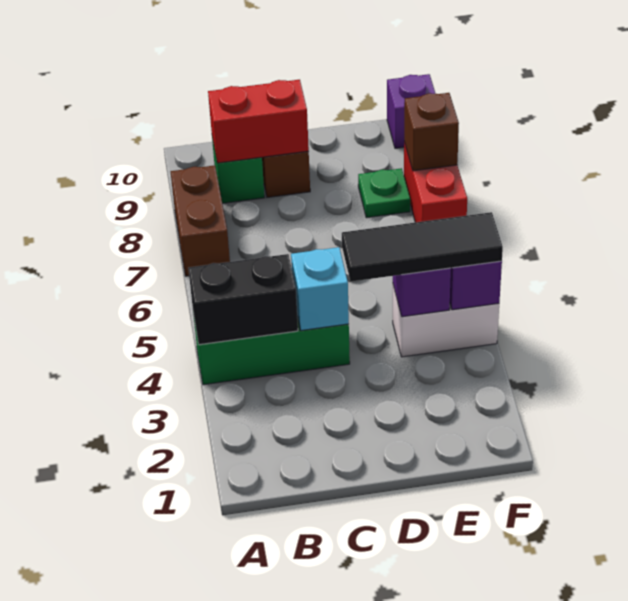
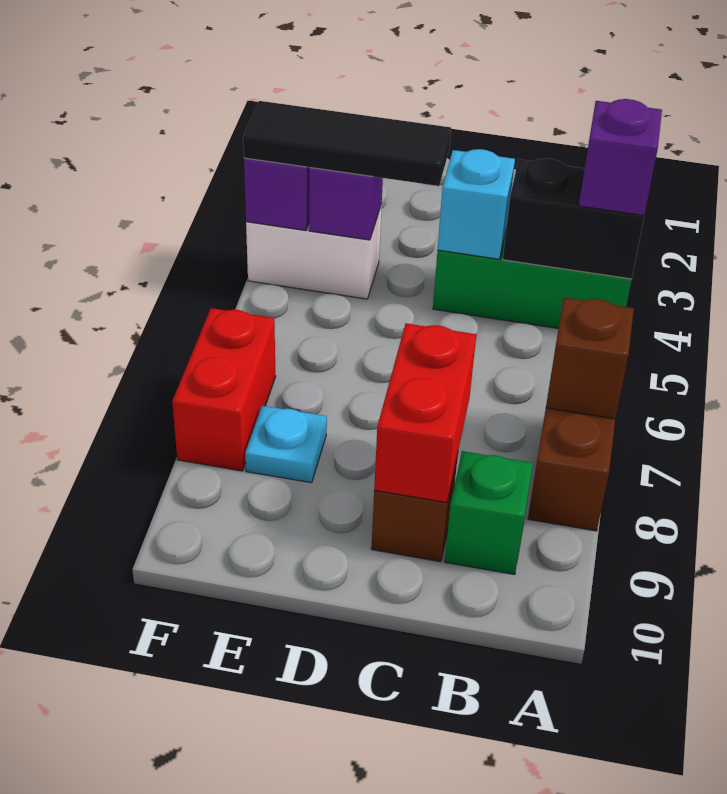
red 1x2 brick [208,80,309,163] -> red 1x2 brick turned to [374,323,476,503]
green 1x1 plate [358,168,410,218] -> cyan 1x1 plate [245,406,327,483]
brown 1x1 brick [404,93,459,171] -> brown 1x1 brick moved to [546,298,634,419]
purple 1x1 brick [387,74,436,148] -> purple 1x1 brick moved to [579,99,662,215]

